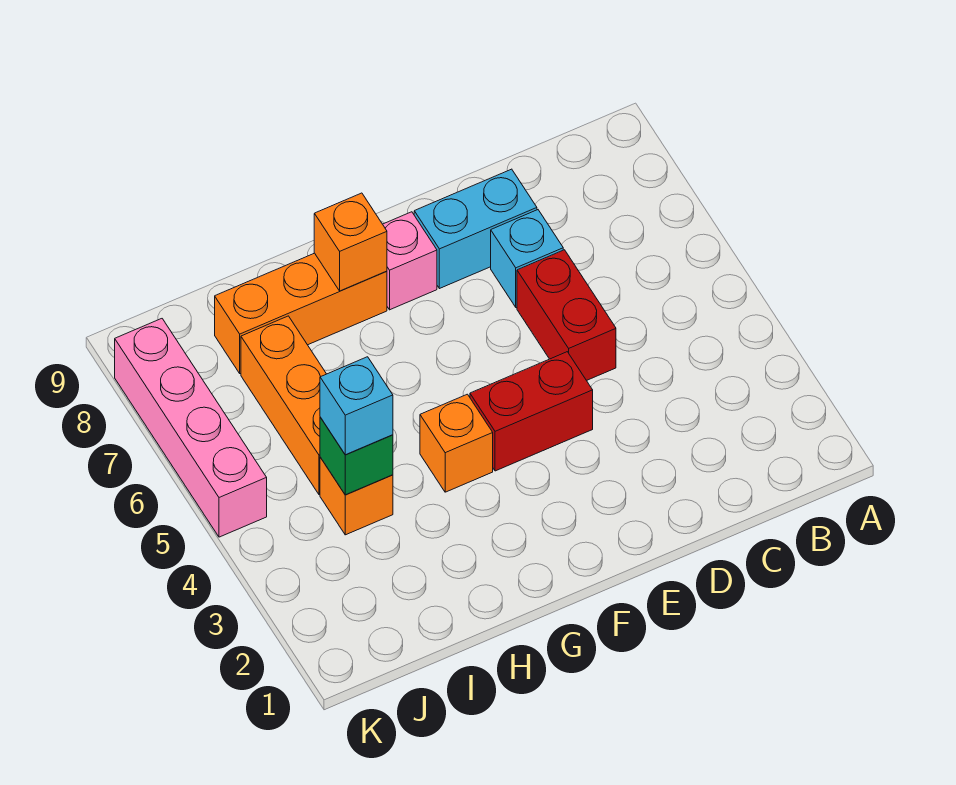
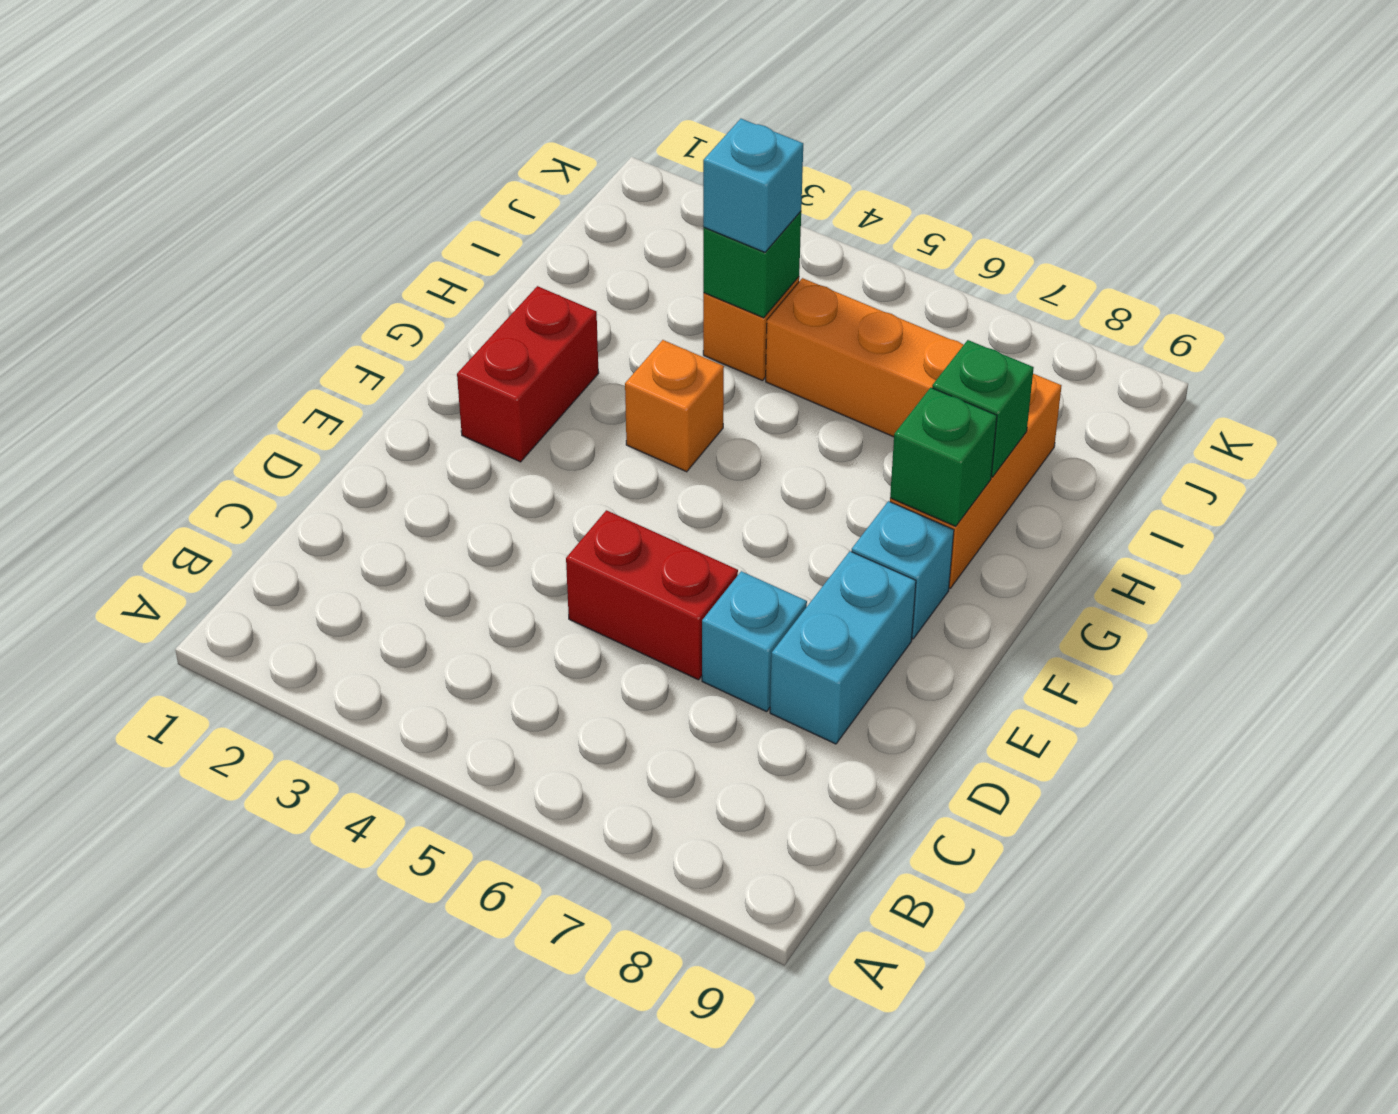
red 1x2 brick [470,352,593,471] -> red 1x2 brick moved to [457,286,599,462]
pink 1x1 brick [383,212,437,310] -> cyan 1x1 brick [852,501,954,639]
orange 1x1 brick [314,193,387,291] -> green 1x1 brick [890,388,997,527]
none -> green 1x1 brick [932,340,1034,477]
pink 1x4 brick [115,319,267,537] -> none

